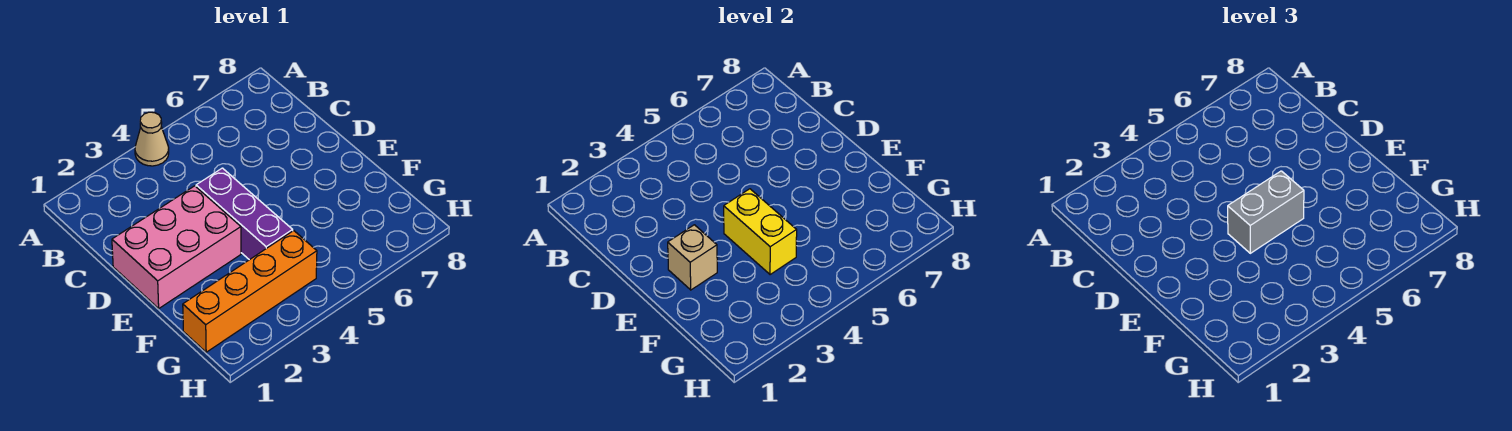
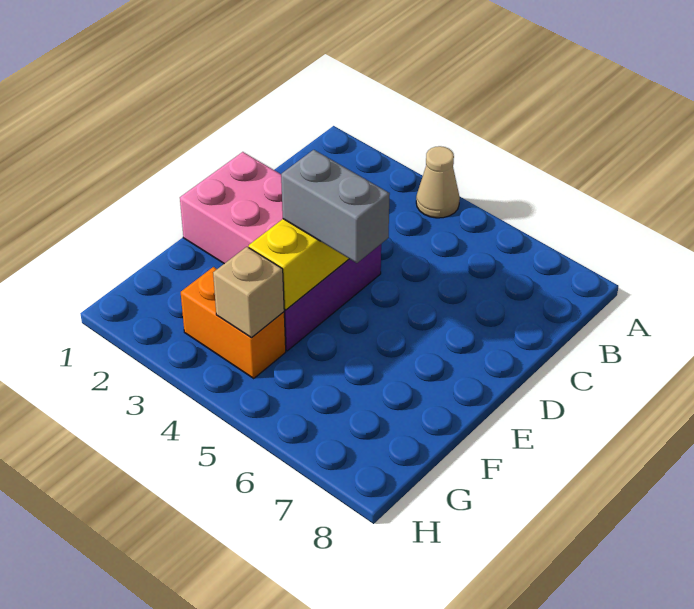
tan 1x1 brick [668,225,717,290] -> tan 1x1 brick moved to [213,247,284,338]
orange 1x4 brick [183,231,317,352] -> orange 1x2 brick [181,267,286,378]

